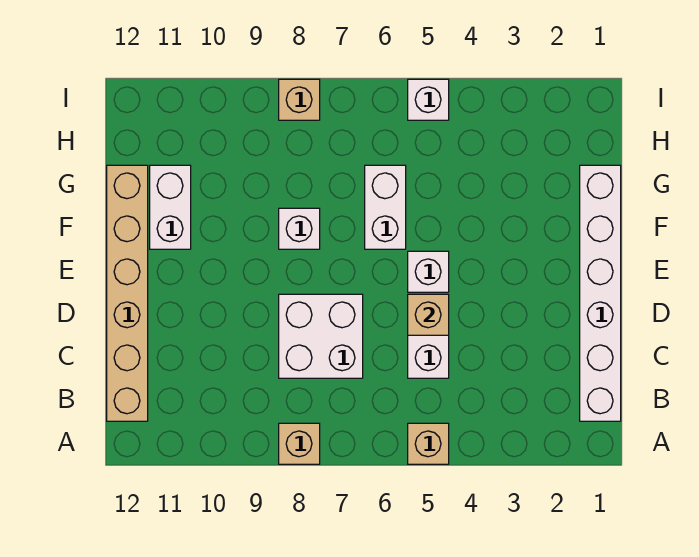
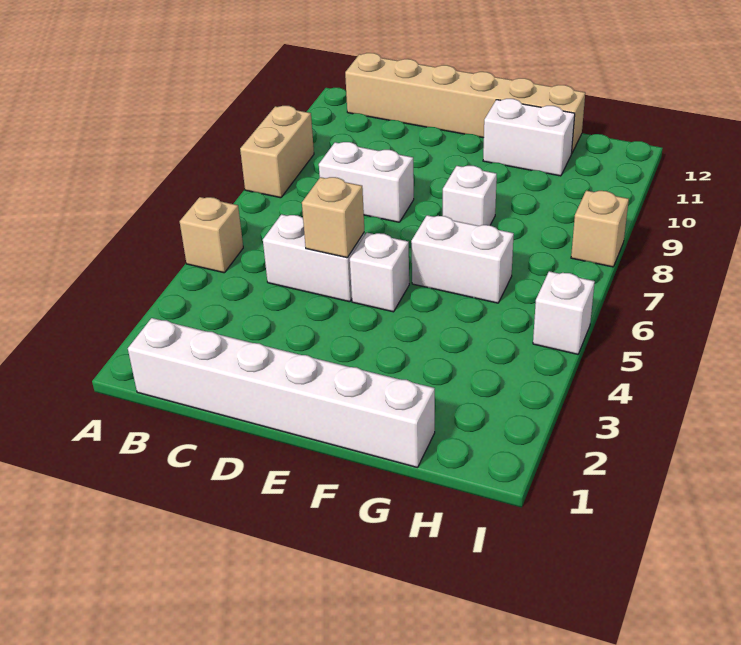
tan 1x1 brick [279,423,320,464] -> tan 1x2 brick [240,106,314,198]
white 2x2 brick [279,294,363,378] -> white 1x2 brick [319,142,414,222]

